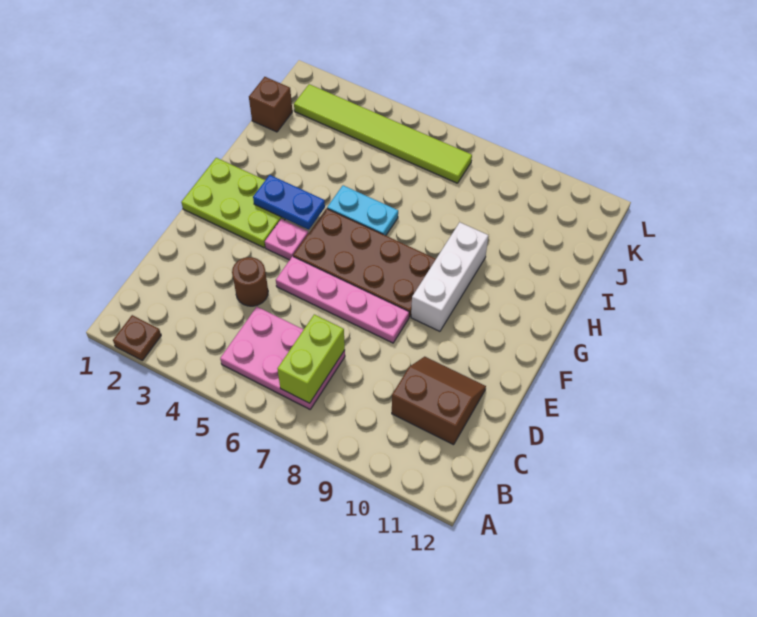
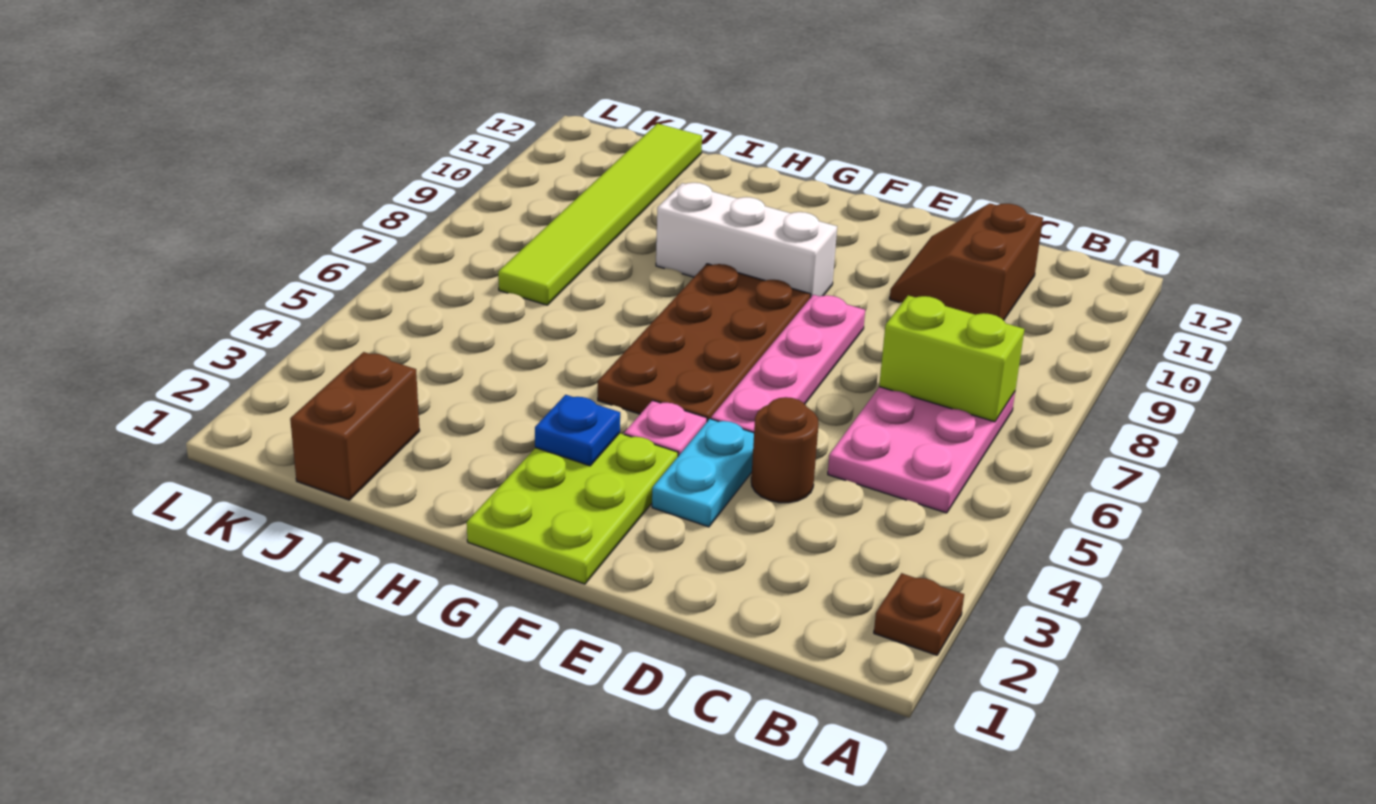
blue 1x2 plate [253,175,325,230] -> blue 1x1 plate [535,395,620,466]
cyan 1x2 plate [327,185,398,235] -> cyan 1x2 plate moved to [652,419,754,527]
brown 1x1 brick [249,77,292,132] -> brown 1x2 brick [290,352,420,500]
lime 1x6 tile [294,84,472,183] -> lime 1x6 tile moved to [498,124,702,305]

